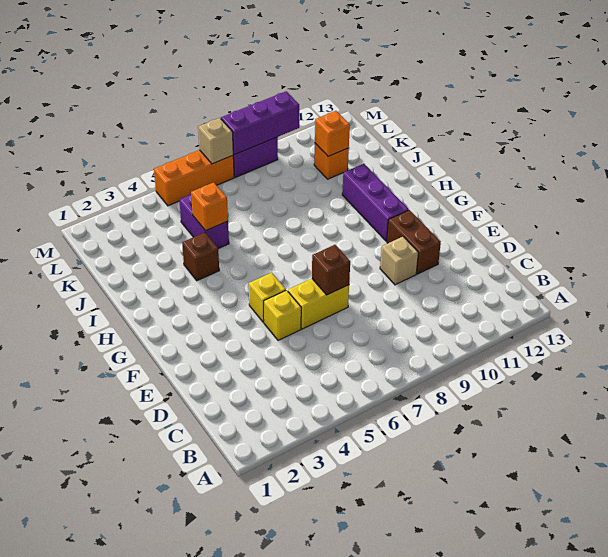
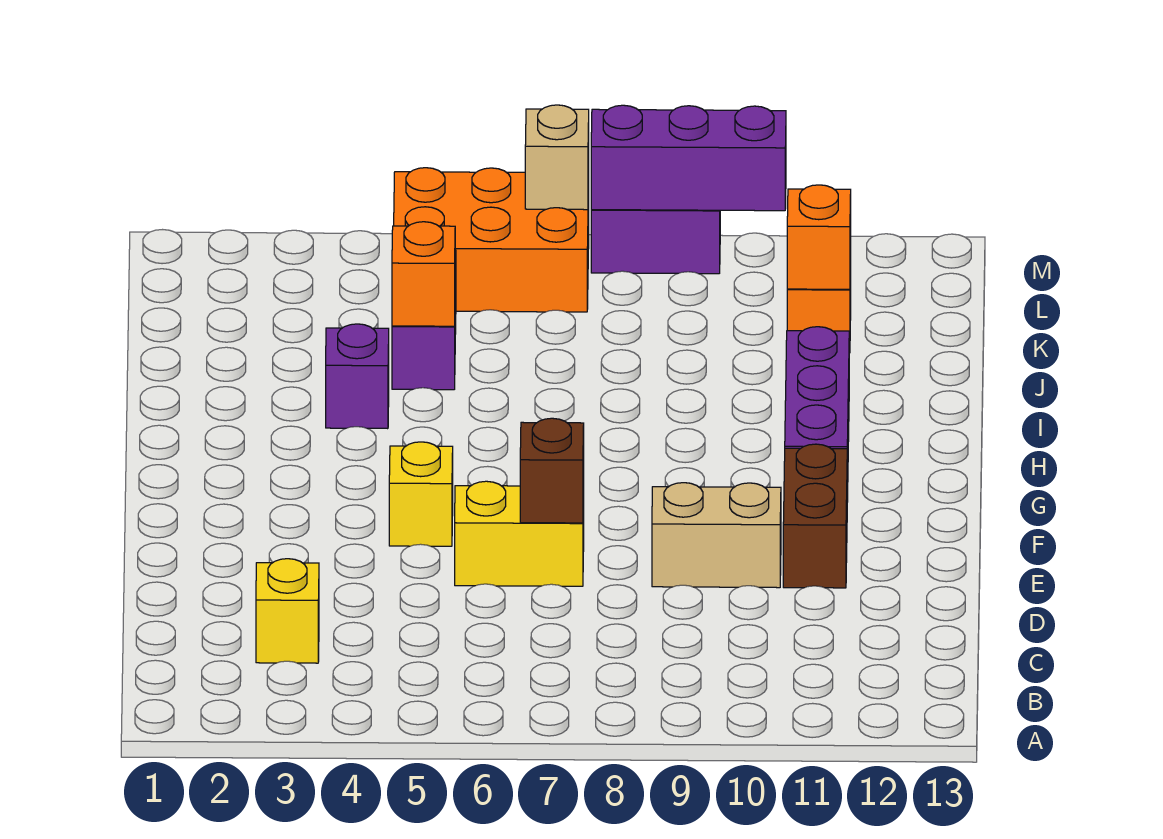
yellow 1x1 brick [264,290,301,340] -> yellow 1x1 brick moved to [256,559,319,663]
tan 1x1 brick [380,237,418,285] -> tan 1x2 brick [652,483,781,588]
brown 1x1 brick [182,233,219,281] -> purple 1x1 brick [326,324,389,429]
orange 1x3 brick [154,150,234,206] -> orange 2x3 brick [394,168,589,312]

